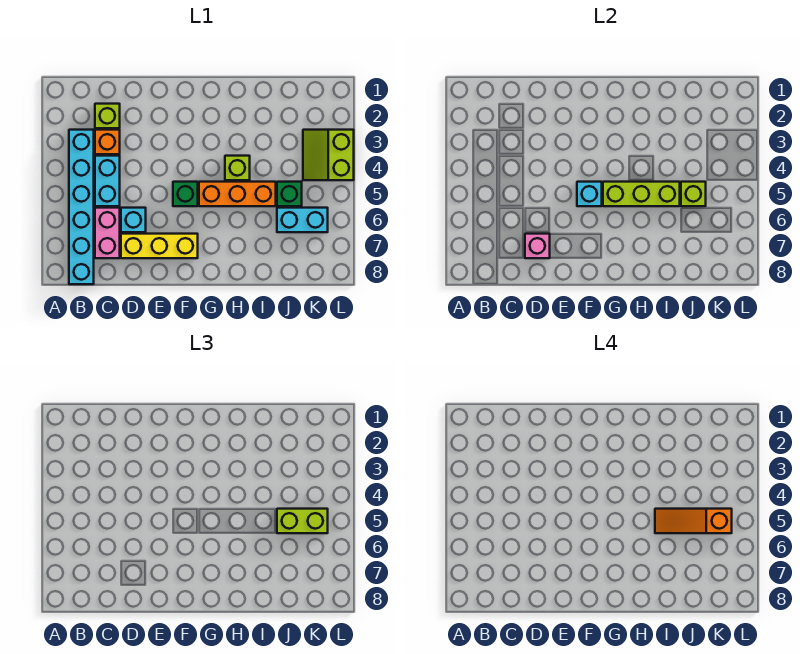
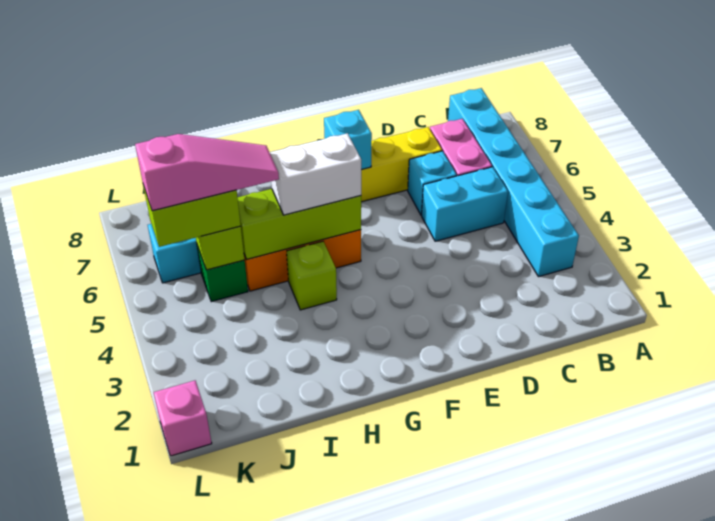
lime 1x1 brick [95,104,120,128] -> none
orange 1x1 brick [95,130,120,154] -> none
cyan 1x2 brick [95,156,120,206] -> cyan 1x2 brick turned to [422,167,508,241]
pink 1x1 brick [525,234,550,258] -> pink 1x1 brick moved to [154,381,212,456]
green 1x1 brick [173,182,198,206] -> none
cyan 1x1 brick [577,182,602,206] -> cyan 1x1 brick moved to [324,110,372,170]
none -> white 1x2 brick [270,133,361,215]
orange 1x3 slope [655,509,732,533] -> pink 1x3 slope [135,134,279,211]
lime 2x2 slope [303,130,354,180] -> none

